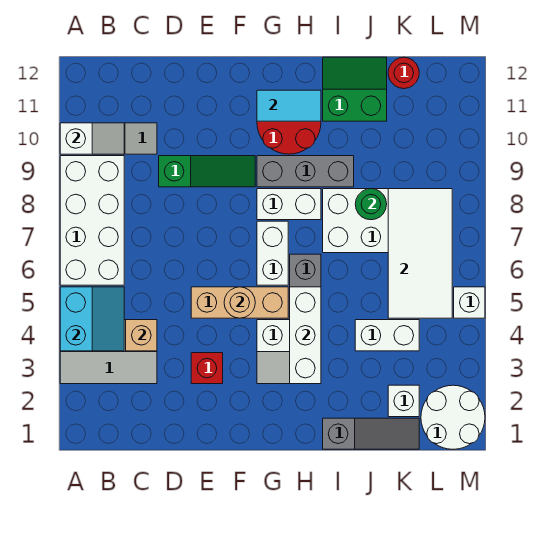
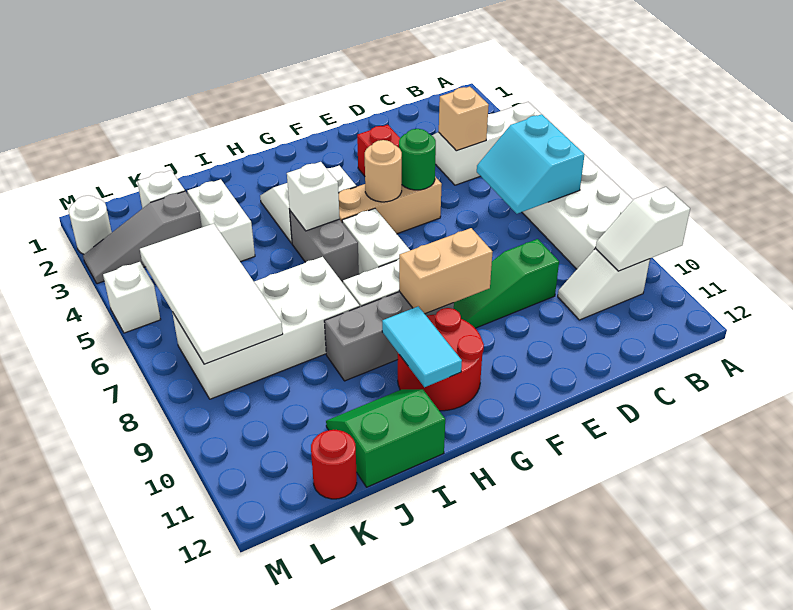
cyan 2x2 slope [60,287,124,351] -> cyan 2x2 slope moved to [477,114,585,214]
none -> tan 1x2 brick [399,228,493,314]
cyan 1x2 tile [257,90,321,121] -> cyan 1x2 tile turned to [382,306,462,387]
white 1x3 brick [290,287,321,384] -> white 1x1 brick [287,162,340,231]
grey 1x3 slope [323,418,419,449] -> grey 1x3 slope moved to [83,191,202,284]
green 2x2 slope [323,57,387,121] -> green 2x2 slope turned to [326,389,445,487]
white 1x2 brick [355,320,419,351] -> white 1x2 brick turned to [187,179,255,262]
green 1x1 round brick [355,189,387,220] -> green 1x1 round brick moved to [399,129,436,190]
white 2x2 round brick [421,385,485,449] -> white 1x1 round brick [69,195,112,254]

